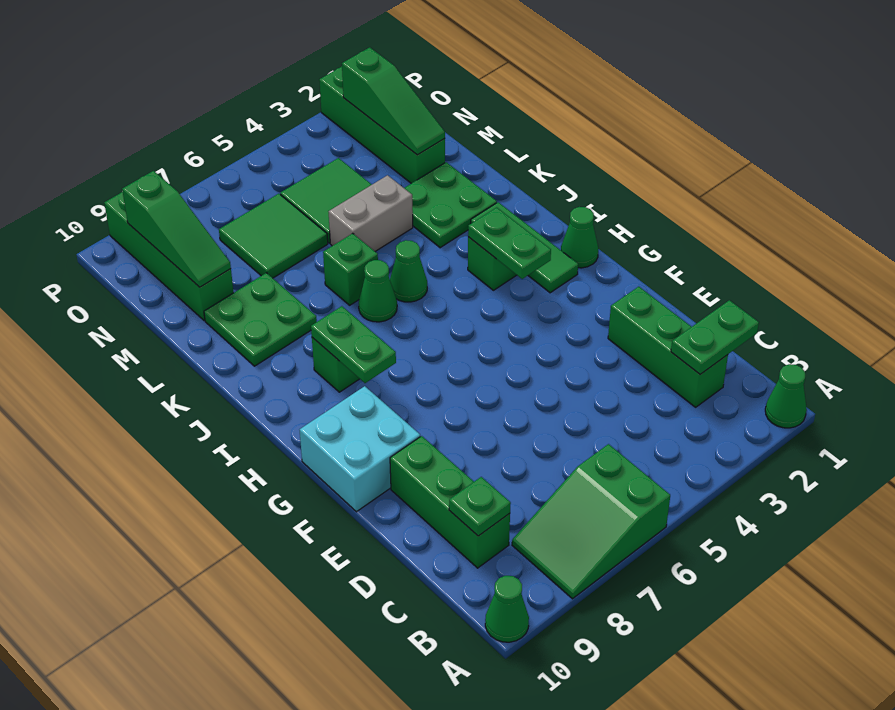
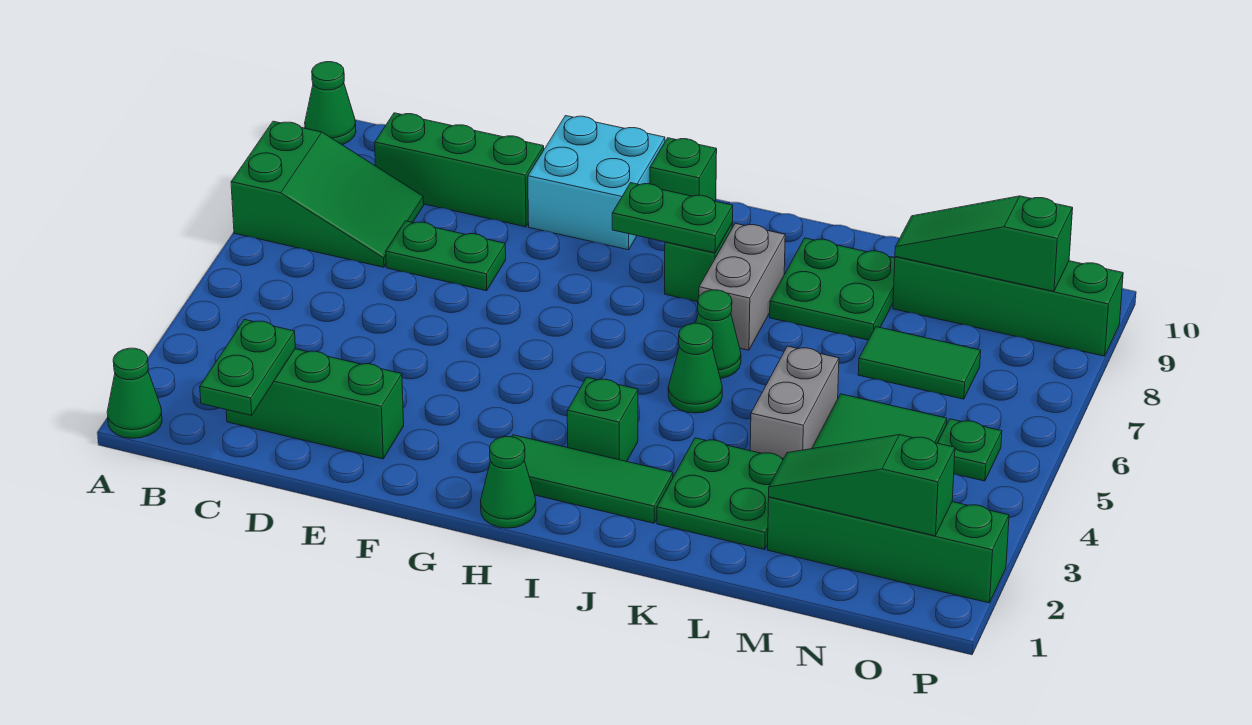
green 2x3 slope [512,444,670,599] -> green 2x3 slope turned to [231,121,424,267]
green 1x1 plate [449,477,511,536] -> green 1x1 plate moved to [938,419,1002,481]
green 1x2 plate [468,207,551,279] -> green 1x2 plate moved to [386,221,506,291]
none -> grey 1x2 brick [699,223,785,350]
green 1x1 brick [323,233,378,305] -> green 1x1 brick moved to [650,138,717,201]
green 2x2 tile [219,194,328,278] -> green 1x2 tile [858,327,981,399]

